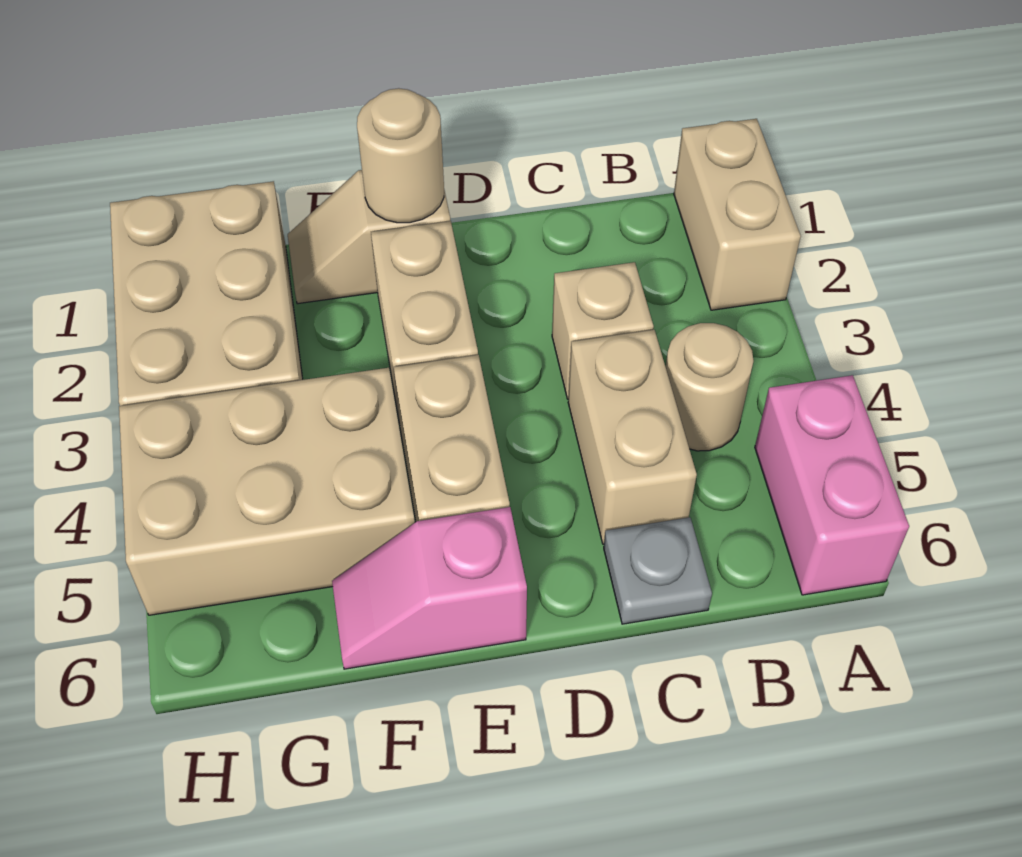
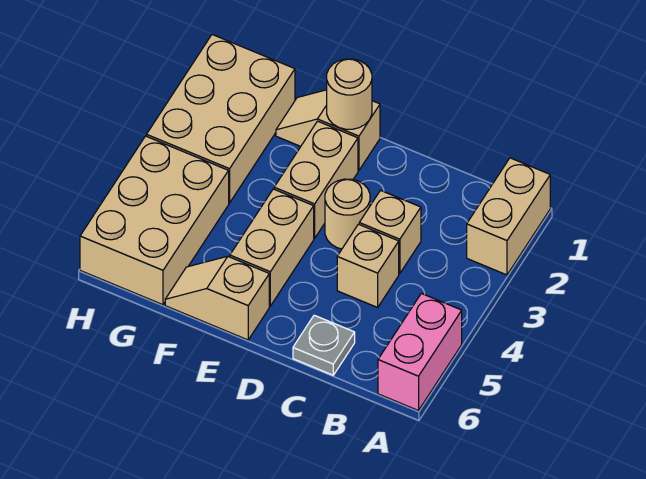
tan 1x1 round brick [666,323,754,451] -> tan 1x1 round brick moved to [325,179,370,249]
tan 1x2 brick [568,330,697,544] -> tan 1x1 brick [337,224,399,307]
pink 1x2 slope [332,507,527,669] -> tan 1x2 slope [165,256,269,340]
tan 2x3 brick [119,368,415,615] -> tan 2x3 brick turned to [80,136,229,305]

